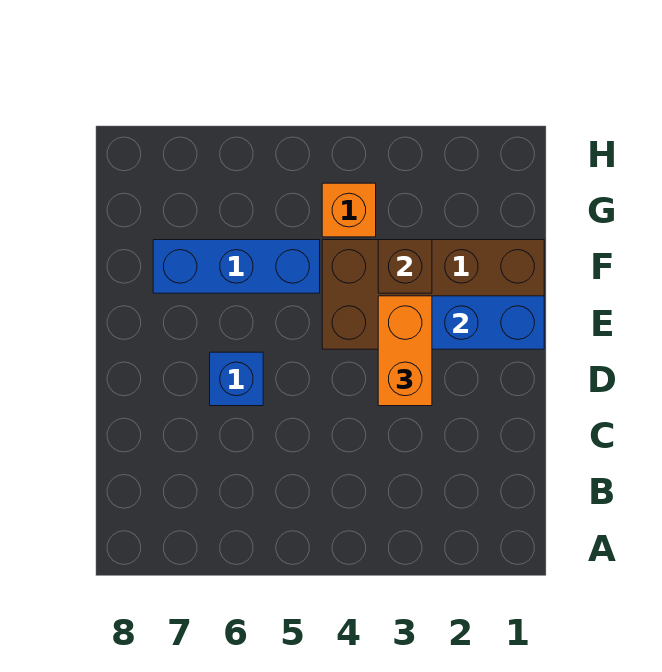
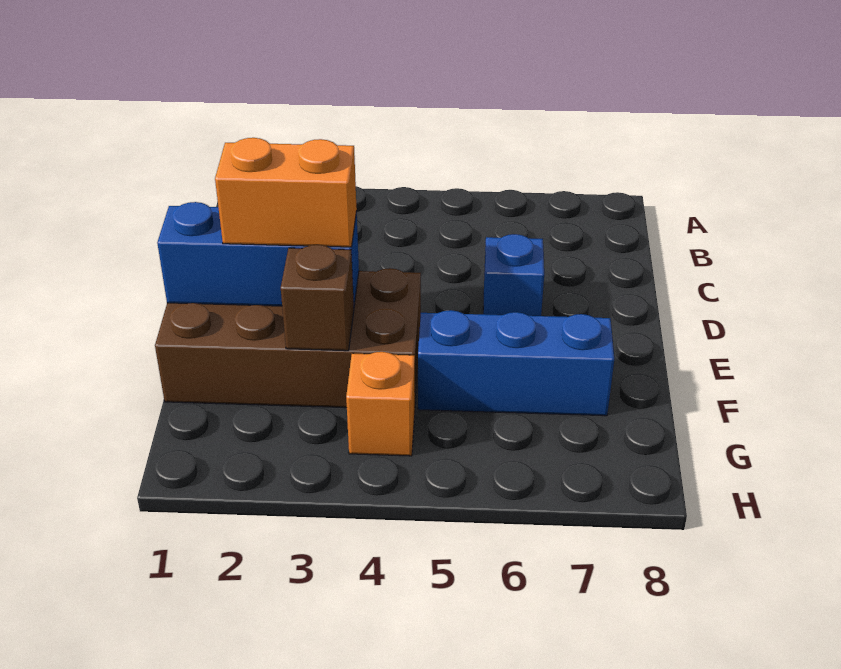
orange 1x2 brick [378,296,432,406] -> orange 1x2 brick turned to [215,138,357,247]

